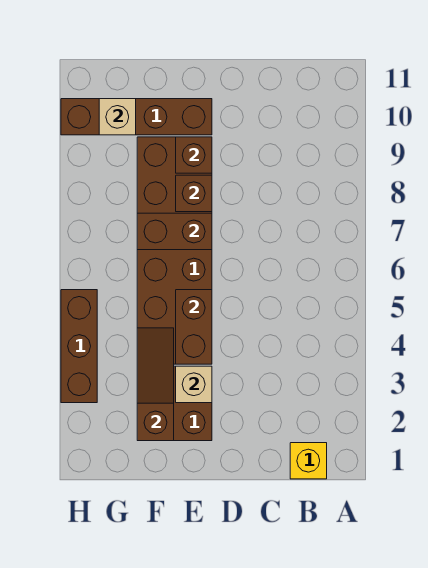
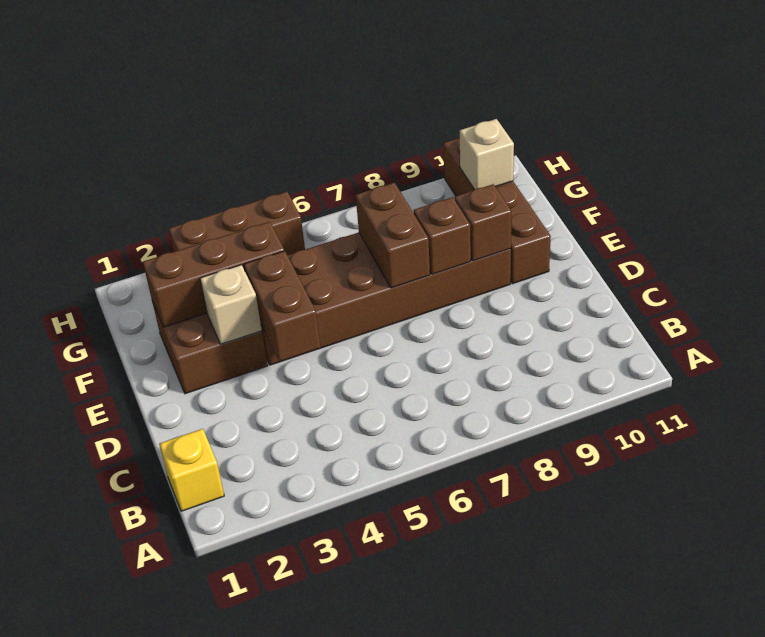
brown 1x2 brick [176,290,212,364] -> brown 1x2 brick turned to [244,251,320,362]
brown 1x3 slope [137,328,174,441] -> brown 1x3 brick [143,222,284,327]

